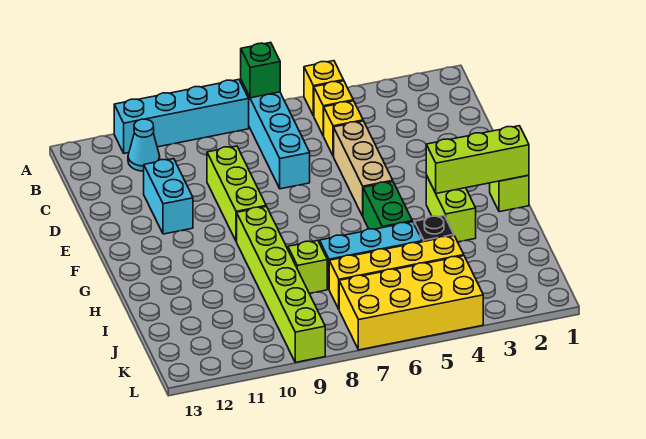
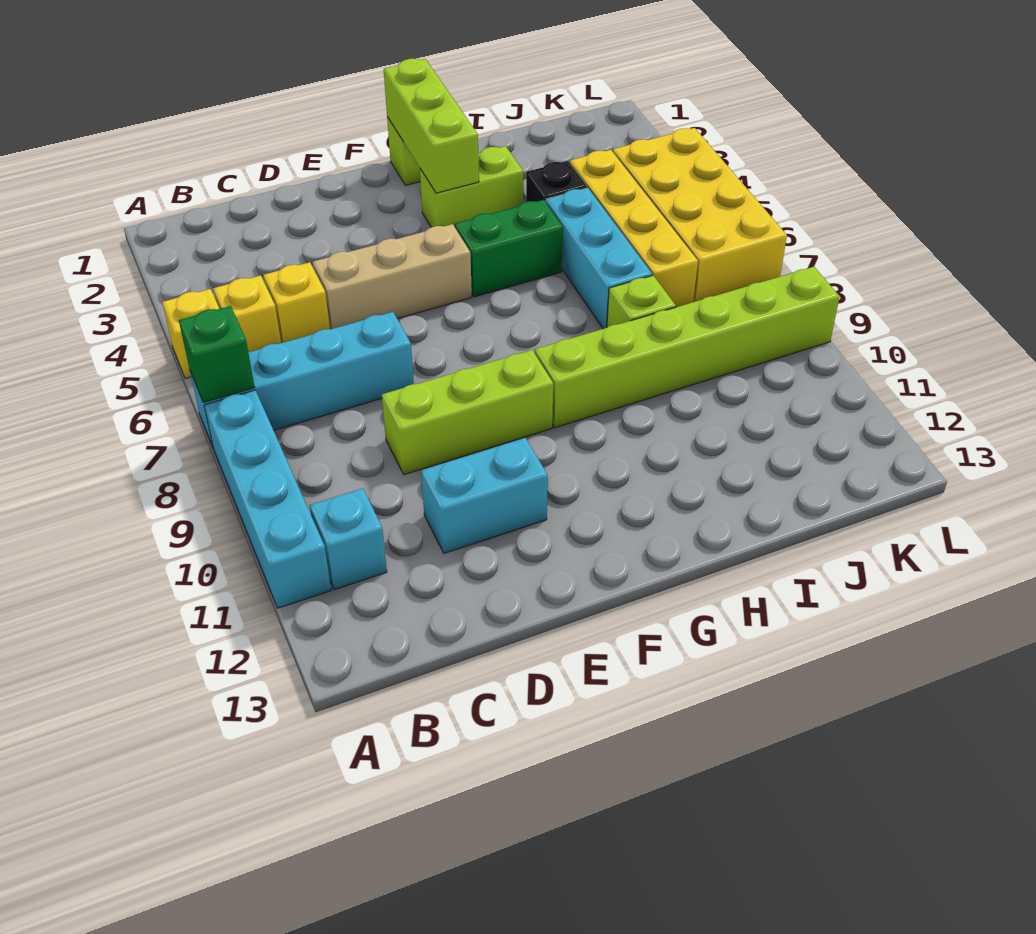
cyan 1x1 cone [128,119,160,171] -> cyan 1x1 brick [310,489,387,590]

